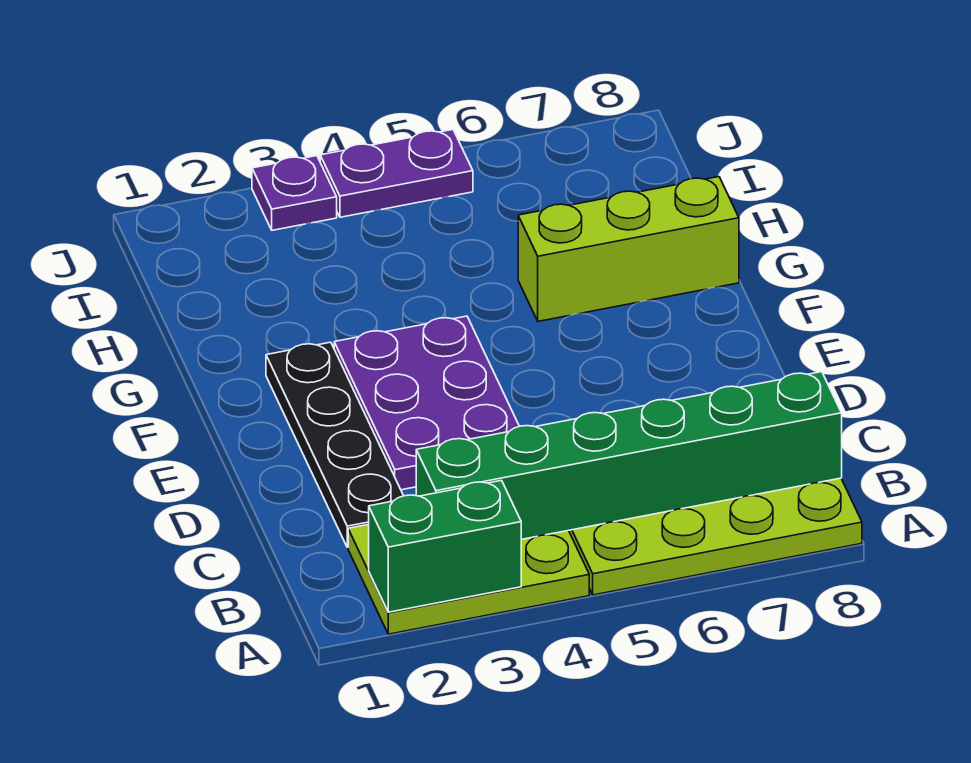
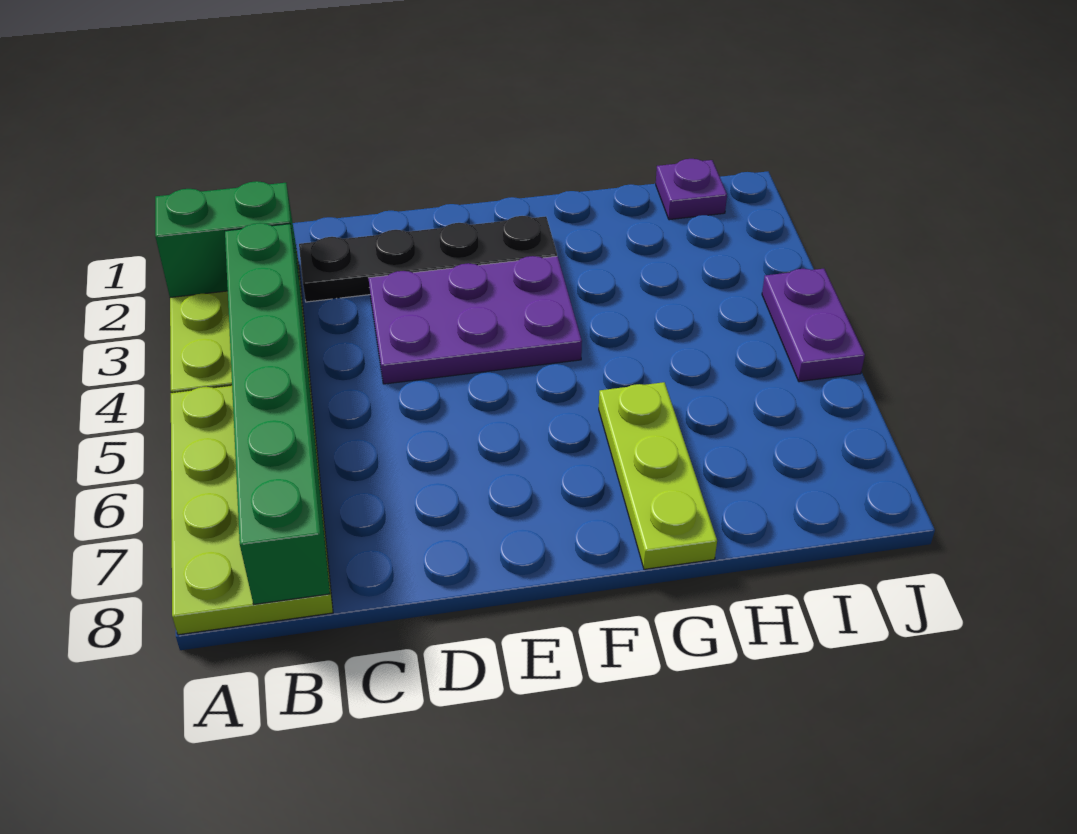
green 1x2 brick [369,480,521,612] -> green 1x2 brick turned to [155,181,299,297]
lime 1x3 brick [518,177,739,321] -> lime 1x3 plate [599,382,717,569]
purple 1x1 plate [252,156,337,230] -> purple 1x1 plate moved to [656,159,727,220]

